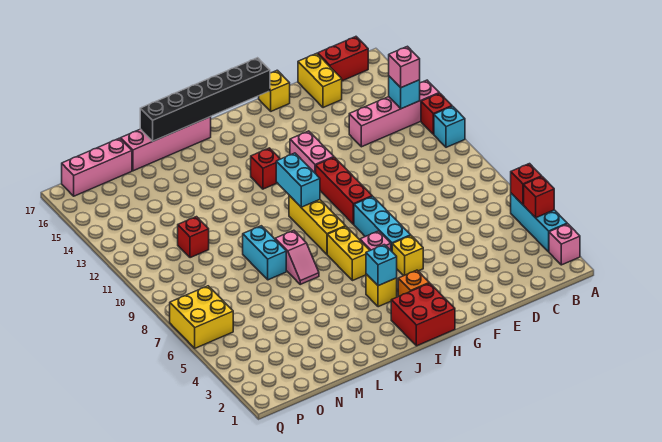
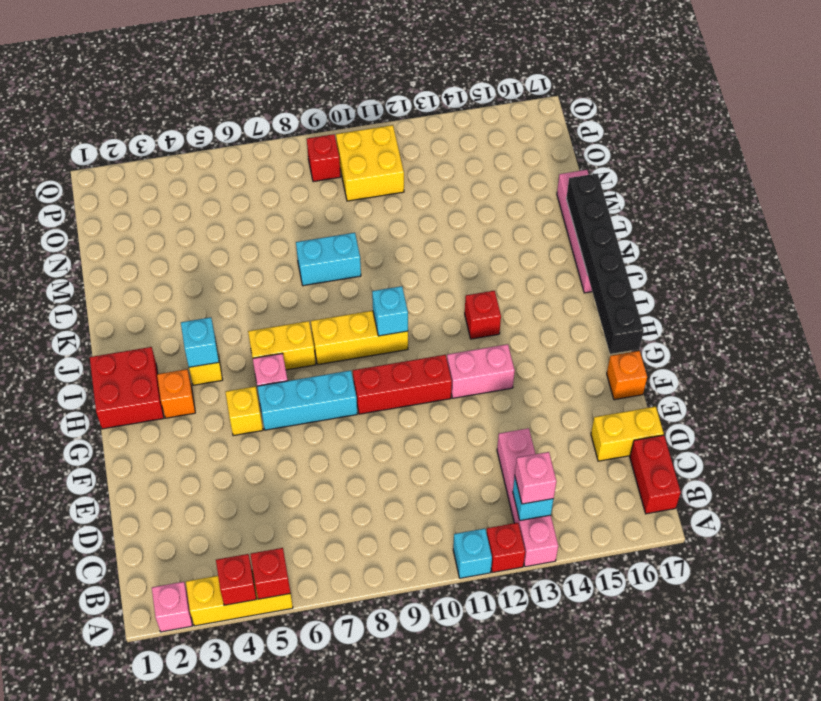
cyan 1x3 brick [511,193,567,252] -> yellow 1x3 brick [186,570,293,626]
yellow 1x1 brick [259,70,290,111] -> orange 1x1 brick [607,351,647,400]
cyan 1x2 brick [276,153,320,207] -> cyan 1x1 brick [372,286,408,336]
pink 1x2 slope [275,230,319,284] -> none
red 1x1 brick [178,217,209,258] -> red 1x1 brick moved to [307,134,341,182]
pink 1x3 brick [62,138,132,196] -> none
yellow 2x2 brick [170,286,233,348] -> yellow 2x2 brick moved to [336,125,404,201]

